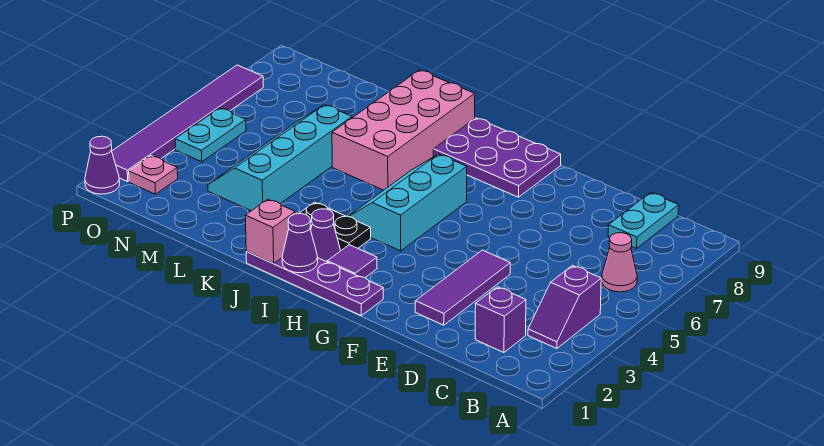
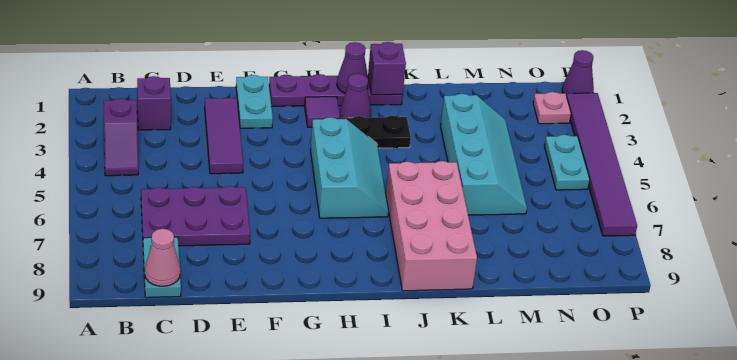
purple 1x2 slope [528,266,601,348] -> purple 1x2 slope turned to [103,98,138,176]
pink 1x1 cone [602,233,637,292] -> pink 1x1 cone moved to [145,229,180,286]
none -> cyan 1x2 plate [236,75,273,128]
purple 2x3 plate [433,118,561,197] -> purple 2x3 plate moved to [141,186,250,246]
pink 1x1 brick [245,199,295,264] -> purple 1x1 brick [368,42,406,95]

